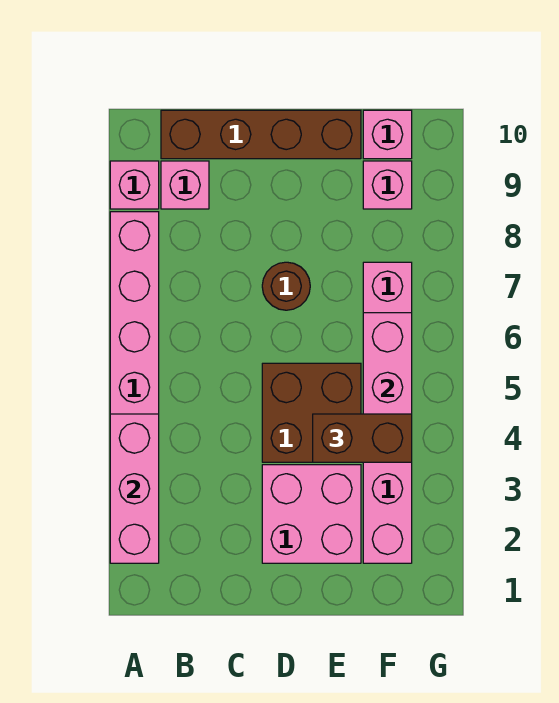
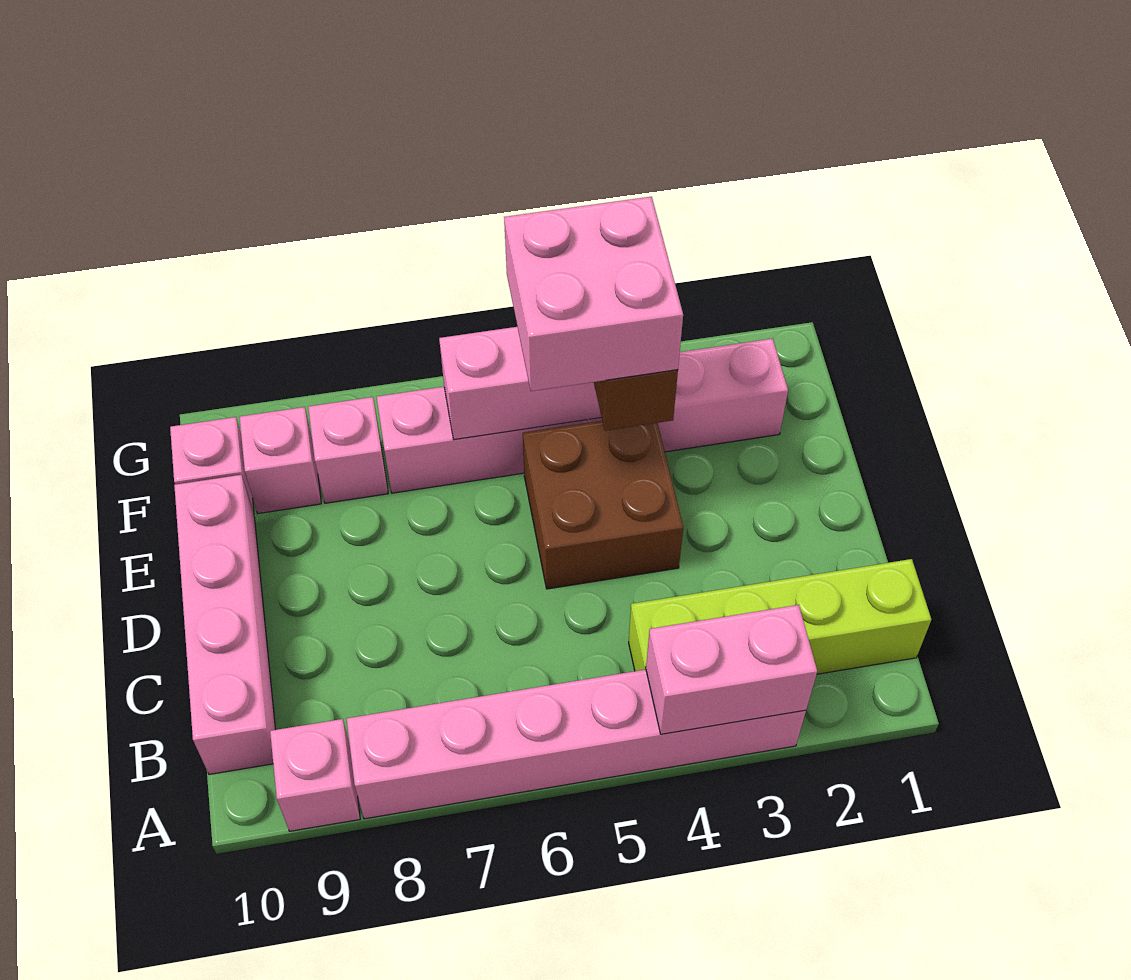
pink 1x3 brick [110,414,159,563] -> pink 1x2 brick [646,605,817,734]
none -> lime 1x4 brick [629,559,931,674]
pink 1x1 brick [161,161,209,209] -> pink 1x1 brick moved to [308,397,388,503]
brown 1x4 brick [161,110,361,159] -> pink 1x4 brick [174,475,276,774]
pink 2x2 brick [262,465,361,563] -> pink 2x2 brick moved to [504,197,683,391]
brown 1x1 round brick [262,262,310,310] -> none

